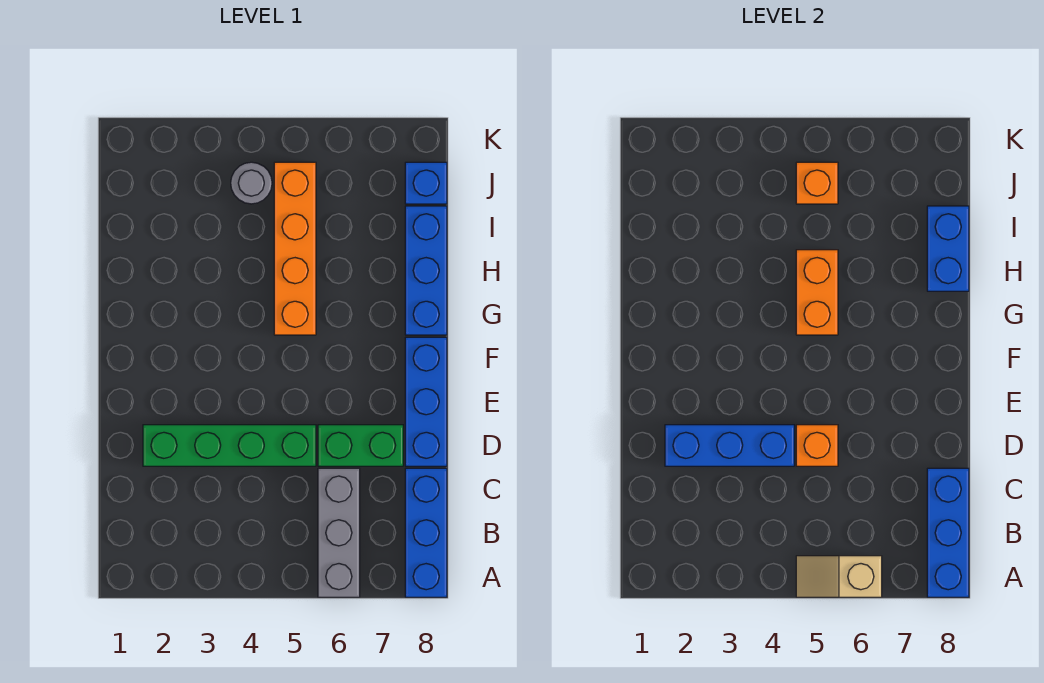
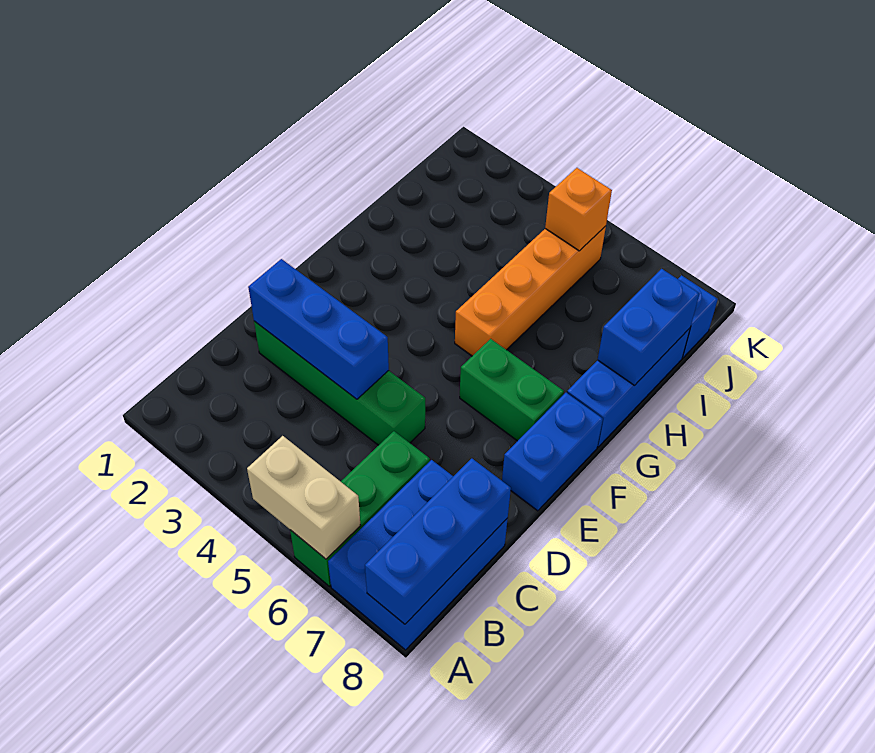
tan 1x2 slope [796,556,882,597] -> tan 1x2 brick [247,436,361,559]
grey 1x3 brick [318,468,360,597] -> green 1x3 brick [290,431,430,586]
blue 1x3 brick [405,468,447,597] -> blue 2x3 brick [328,460,508,650]
orange 1x1 brick [796,425,838,466] -> none
green 1x2 brick [318,425,403,466] -> green 1x2 brick moved to [460,339,564,441]
blue 1x3 brick [405,337,447,466] -> blue 1x2 brick [502,393,603,511]
orange 1x2 brick [796,250,838,335] -> none
grey 1x1 round brick [231,162,272,204] -> none

